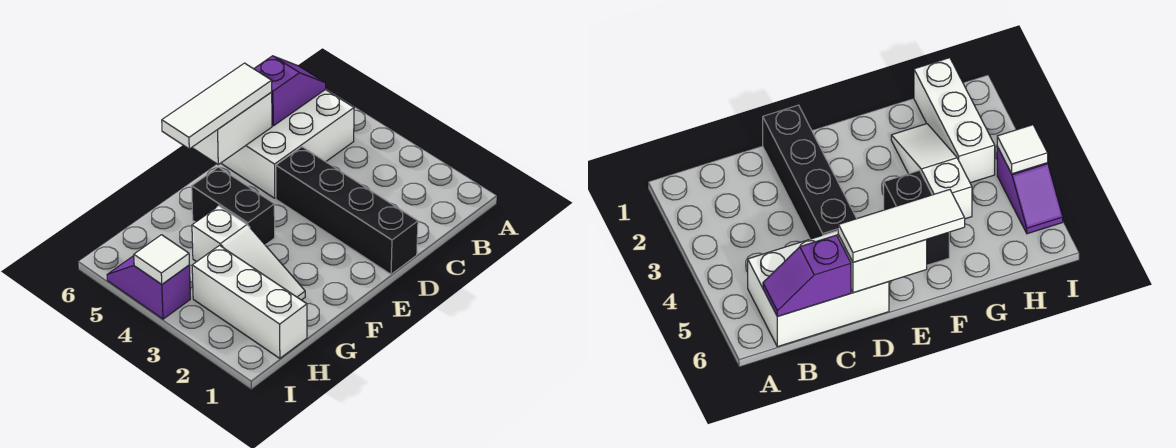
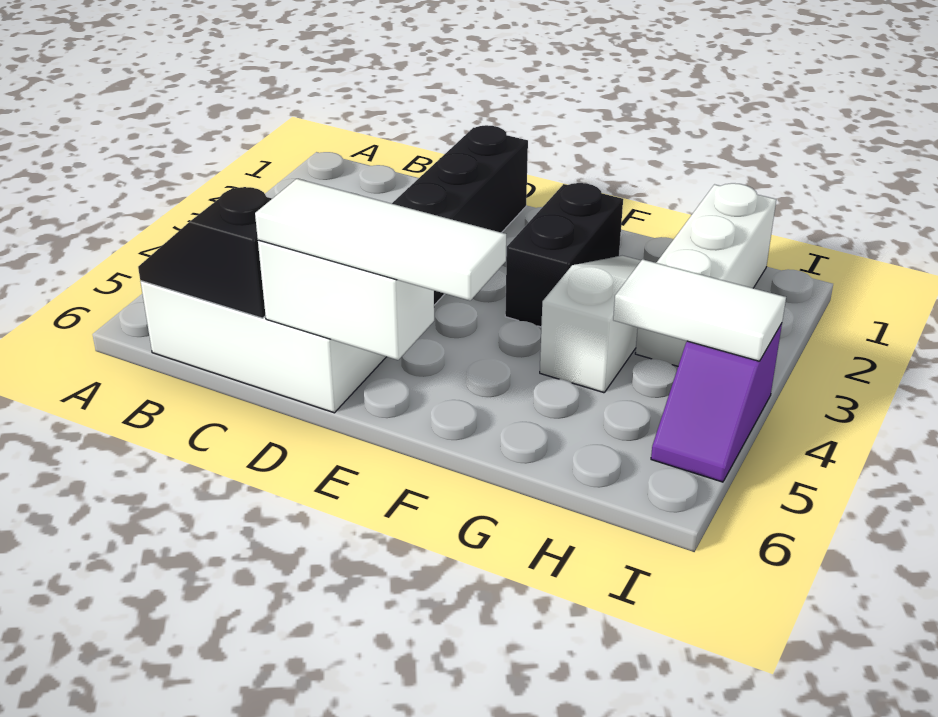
purple 1x2 slope [254,56,326,126] -> black 1x2 slope [138,187,272,318]
black 1x2 brick [192,167,275,245] -> black 1x2 brick moved to [505,183,623,327]
white 1x1 tile [134,235,189,284] -> white 1x2 tile [613,259,786,361]

